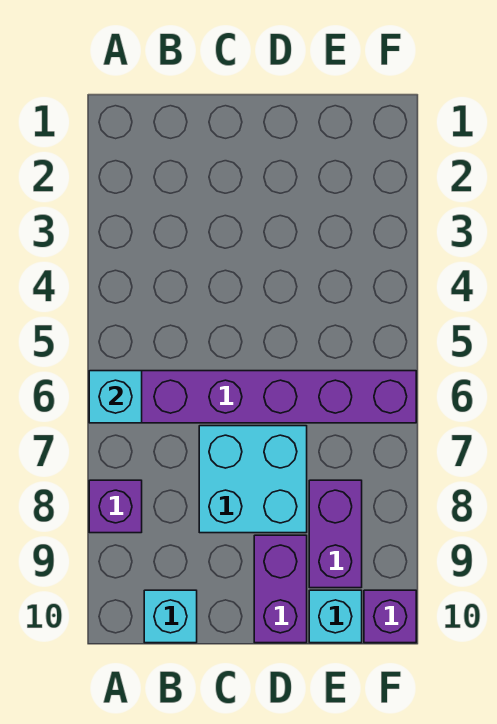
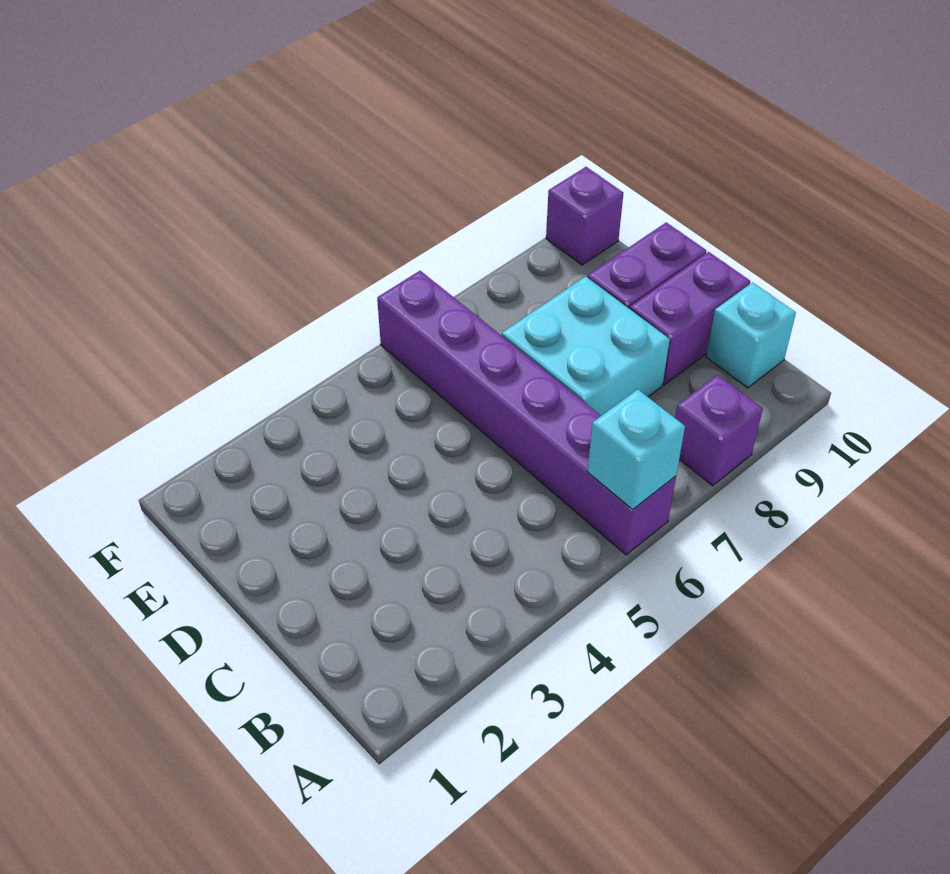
purple 1x2 brick [309,480,362,588] -> purple 1x2 brick moved to [630,252,750,385]
cyan 1x1 brick [309,590,362,643] -> none

